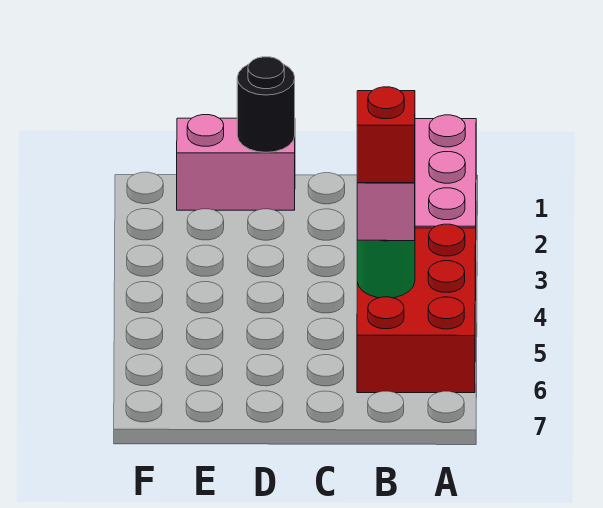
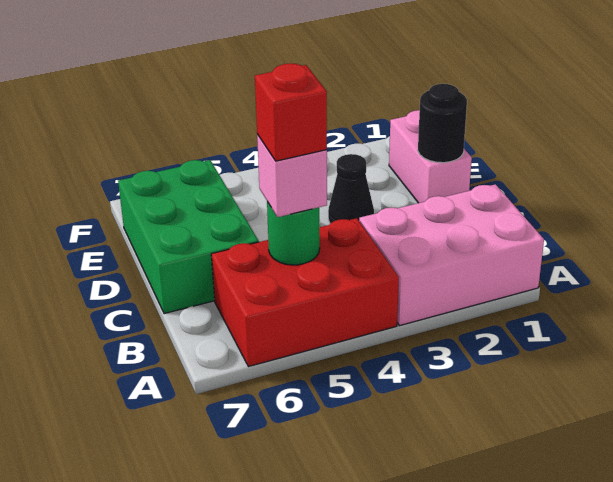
none -> green 2x3 brick [118,160,259,314]
none -> black 1x1 cone [328,154,374,224]

